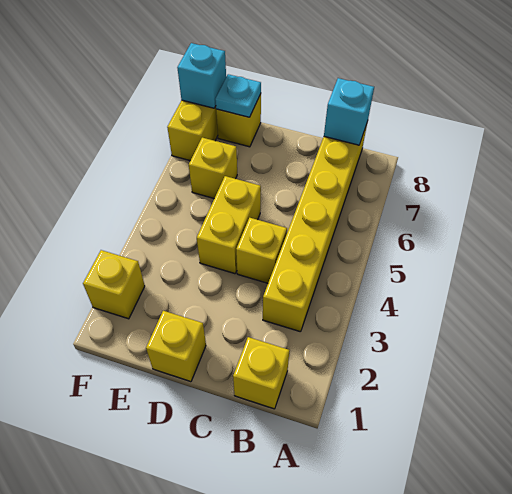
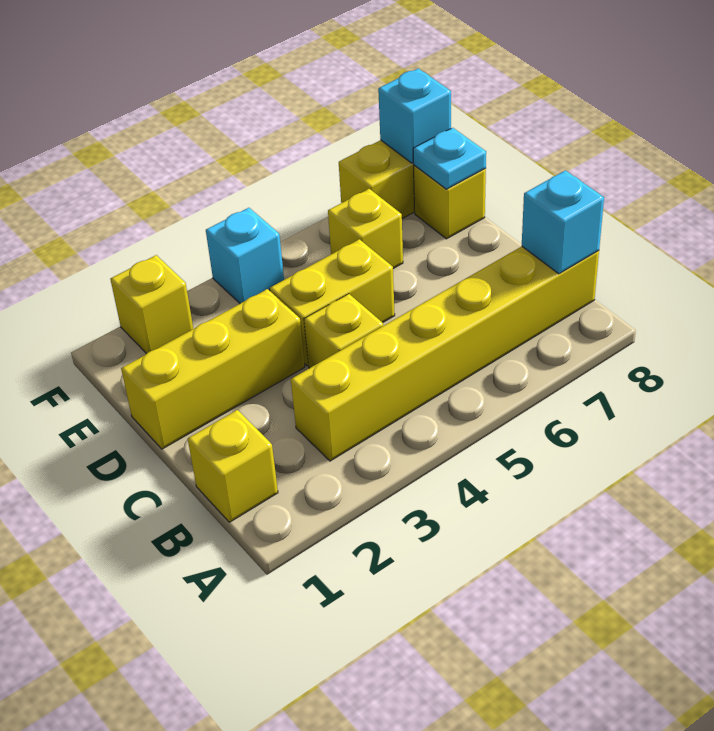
yellow 1x1 brick [146,311,206,382] -> yellow 1x3 brick [121,289,305,449]
none -> cyan 1x1 brick [206,208,284,304]

